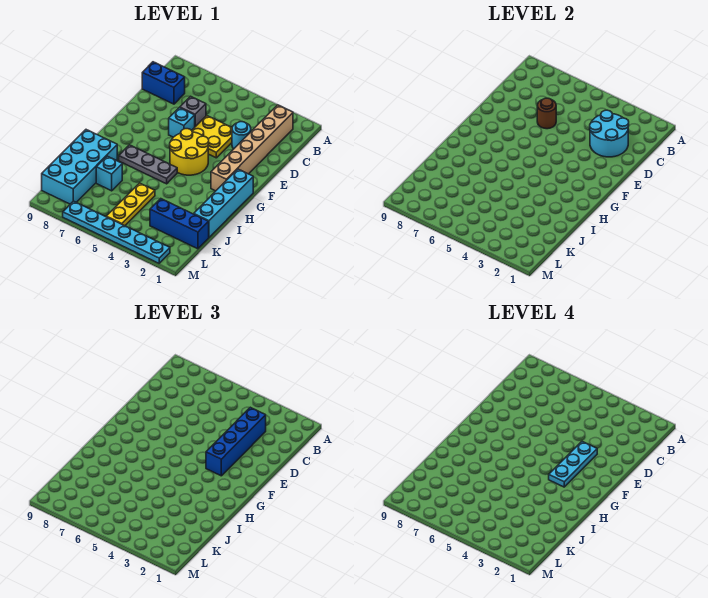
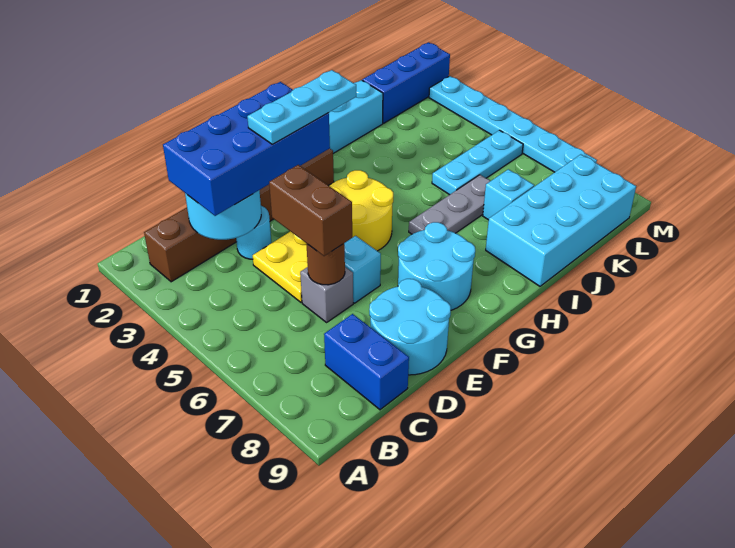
tan 1x6 brick [211,105,293,191] -> brown 1x6 brick [144,149,334,282]
blue 1x4 brick [206,407,266,476] -> blue 2x4 brick [163,82,330,216]
none -> brown 1x2 brick [269,165,352,256]
none -> cyan 2x2 round brick [369,279,451,375]
none -> cyan 2x2 round brick [398,222,475,310]
grey 1x3 plate [119,145,177,184] -> grey 1x3 plate turned to [409,175,490,234]
yellow 1x3 plate [106,183,155,226] -> cyan 1x3 plate [432,130,523,195]
blue 1x3 brick [150,199,209,249] -> blue 1x3 brick turned to [362,42,450,123]

